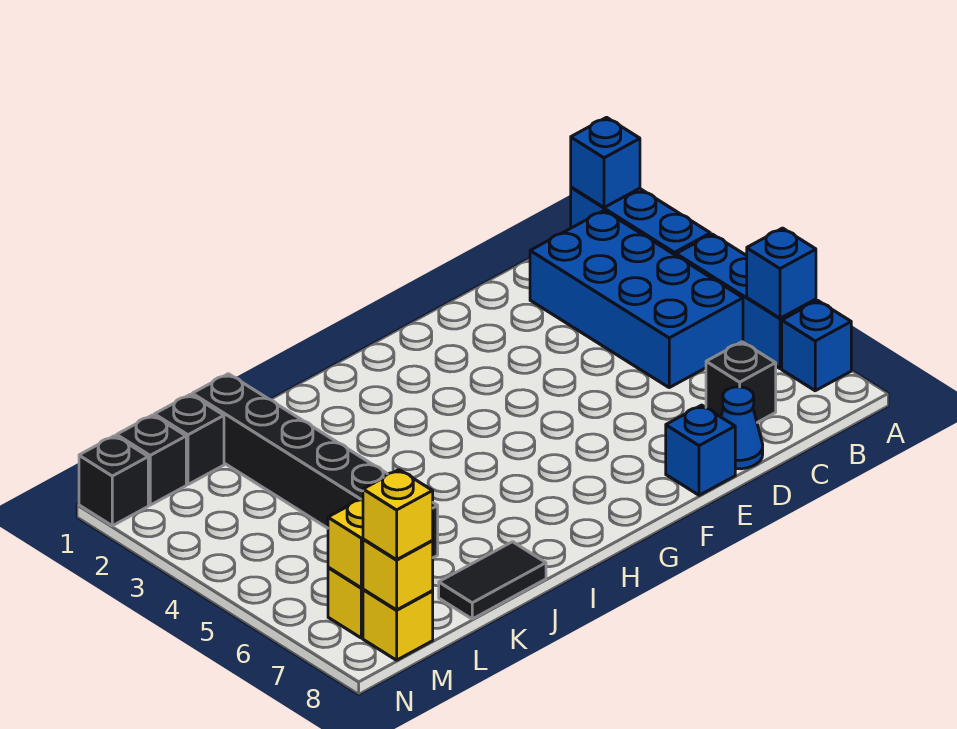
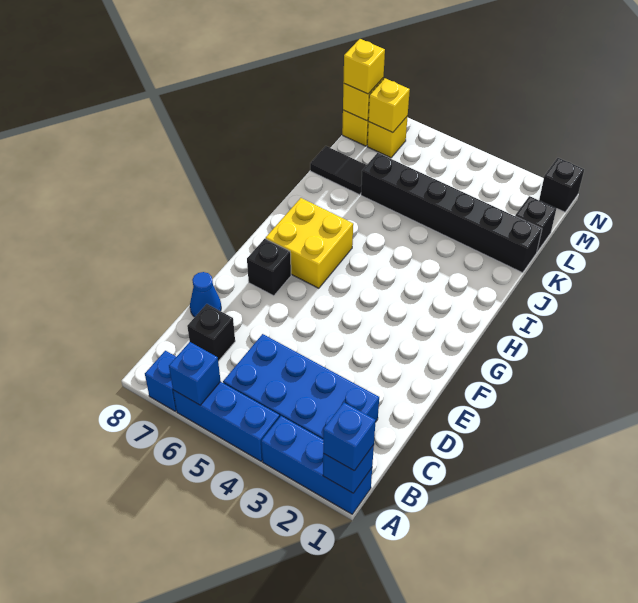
blue 1x1 brick [666,405,735,495] -> blue 1x1 brick moved to [323,403,376,471]
none -> yellow 2x2 brick [266,198,353,288]
black 1x2 tile [439,542,546,619] -> black 1x2 tile turned to [310,146,366,195]
black 1x1 brick [117,415,186,505] -> black 1x1 brick moved to [247,239,291,296]

